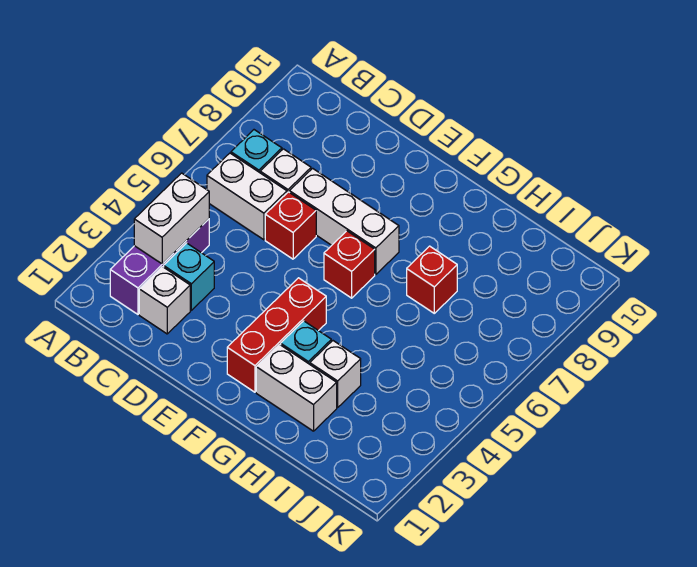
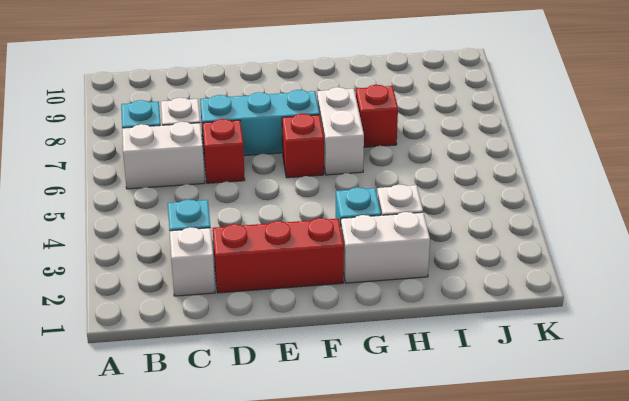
purple 1x3 brick [110,219,209,314] -> none
white 1x2 brick [134,173,209,264] -> white 1x2 brick moved to [317,87,364,175]
white 1x3 brick [290,168,399,275] -> cyan 1x3 brick [200,90,319,156]
red 1x3 brick [227,278,326,392] -> red 1x3 brick turned to [213,218,344,293]

